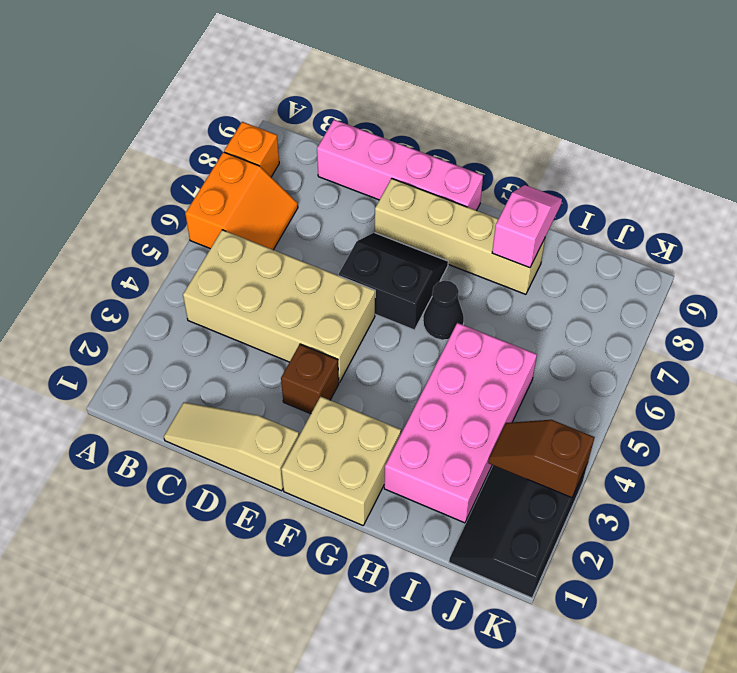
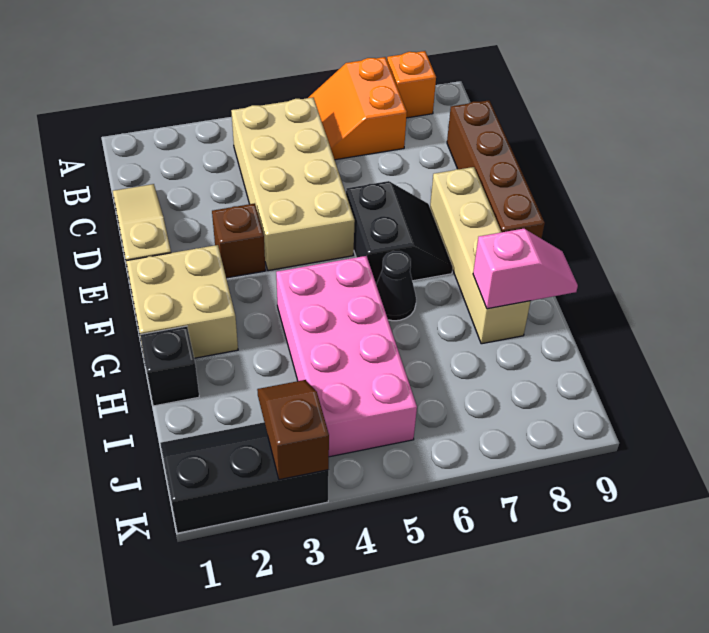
orange 2x2 slope [185,152,298,250] -> orange 2x2 slope turned to [308,57,407,160]
pink 1x4 brick [317,120,483,210] -> brown 1x4 brick [447,100,545,239]
none -> black 1x1 brick [140,326,199,406]
pink 2x4 brick [384,323,537,523] -> pink 2x4 brick turned to [276,256,417,457]

